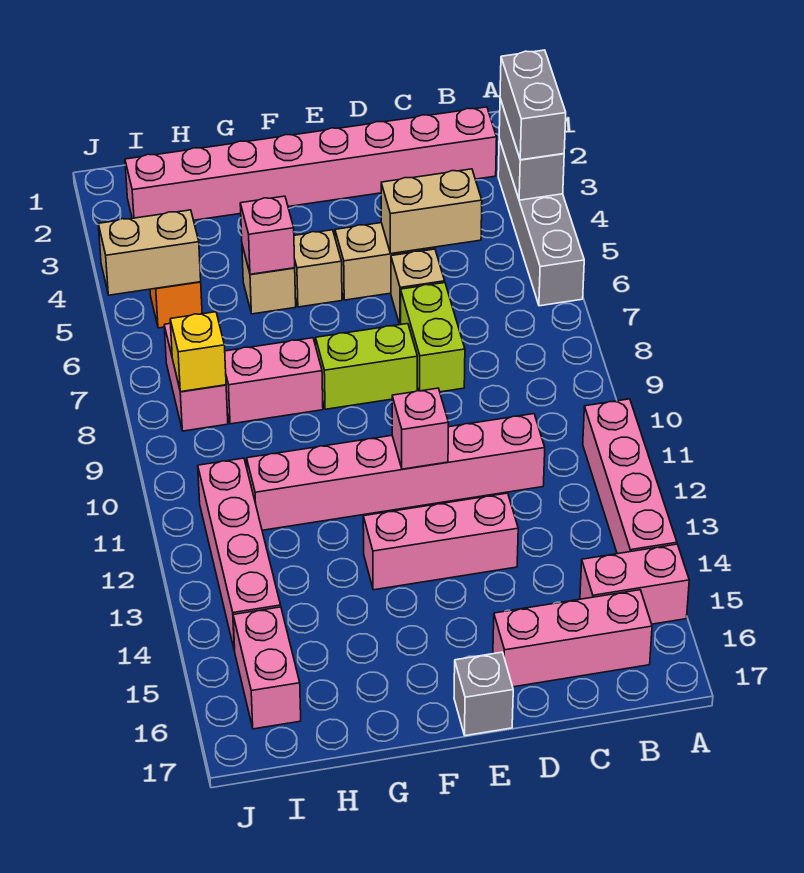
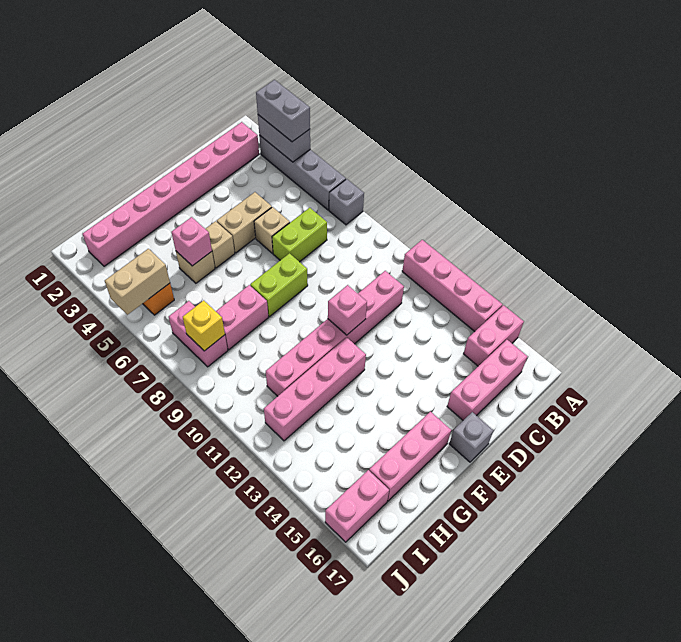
none -> grey 1x1 brick [329,179,364,225]
tan 1x2 brick [381,169,482,254] -> none
lime 1x2 brick [401,283,465,392] -> lime 1x2 brick turned to [272,208,327,262]
pink 1x3 brick [363,493,518,590] -> pink 1x3 brick moved to [369,412,451,501]
pink 1x4 brick [198,458,281,651] -> pink 1x4 brick turned to [264,337,366,441]
pink 1x2 brick [233,607,301,729] -> pink 1x2 brick turned to [325,470,389,542]

